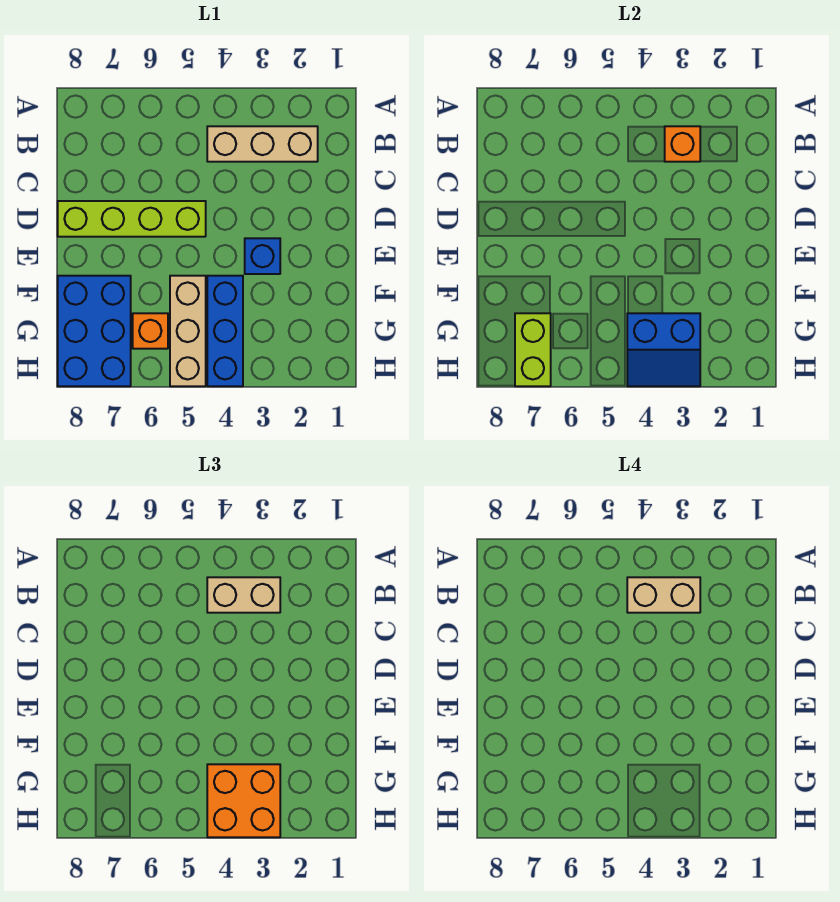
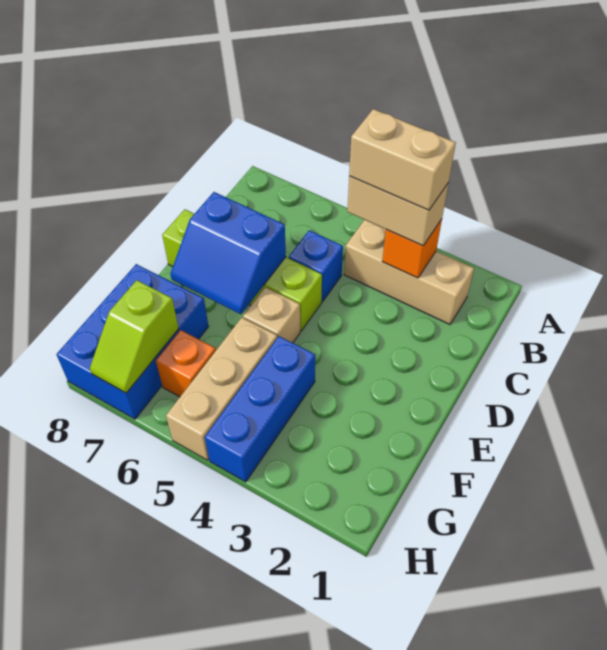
blue 1x1 brick [245,238,280,274] -> blue 1x1 brick moved to [289,230,343,302]
none -> tan 1x1 brick [243,287,300,343]
blue 2x2 slope [627,313,700,386] -> blue 2x2 slope moved to [170,192,286,314]
orange 2x2 brick [207,764,280,837] -> none
lime 1x2 brick [515,313,551,386] -> lime 1x2 slope [90,280,179,393]

